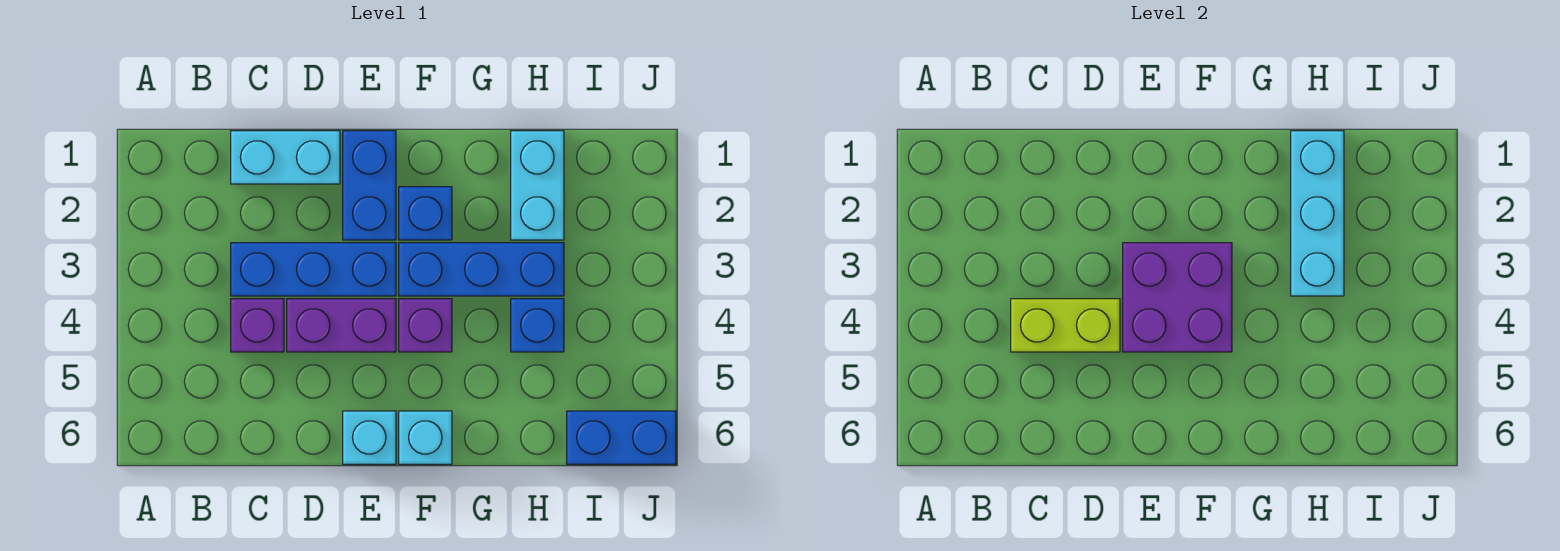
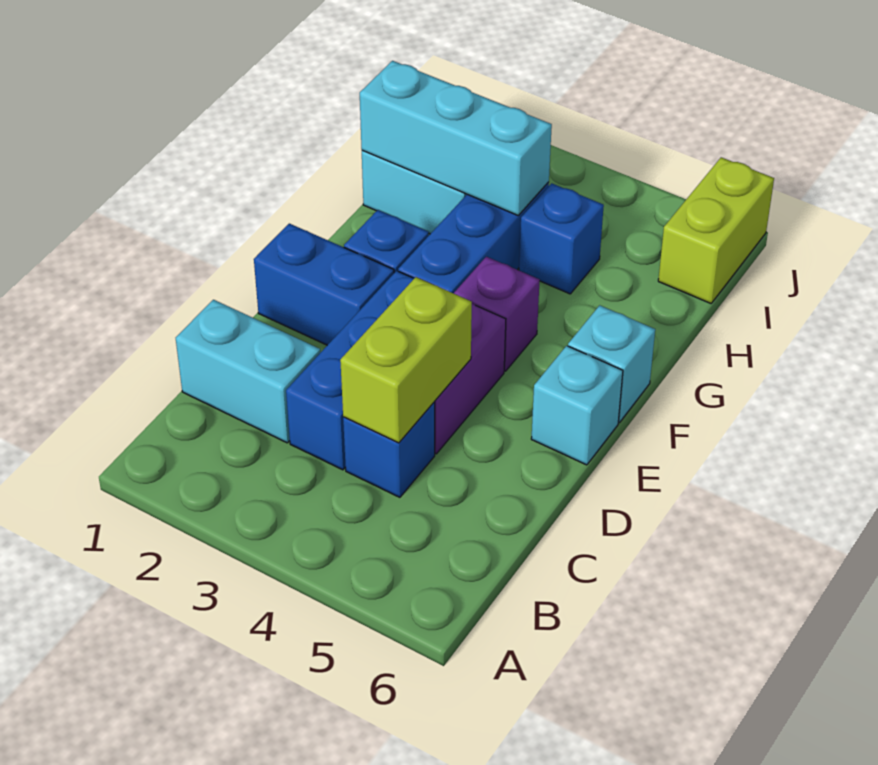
cyan 1x2 brick [231,131,340,184] -> cyan 1x2 brick turned to [176,300,320,443]
purple 1x1 brick [231,299,284,352] -> blue 1x1 brick [343,402,435,497]
purple 2x2 brick [1123,243,1232,352] -> none
blue 1x2 brick [567,411,676,464] -> lime 1x2 brick [658,157,774,303]

